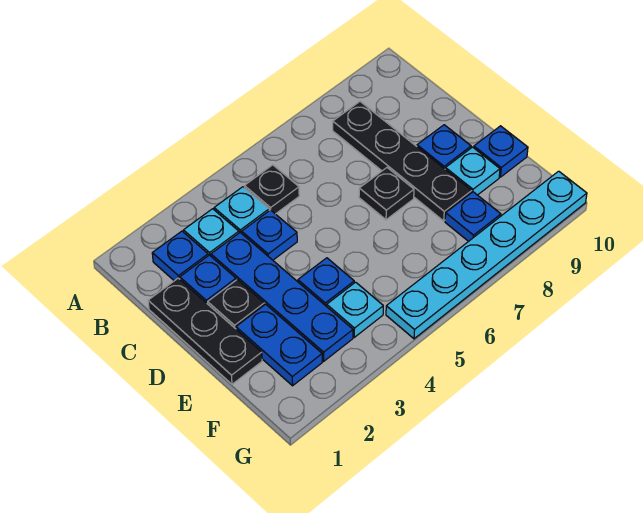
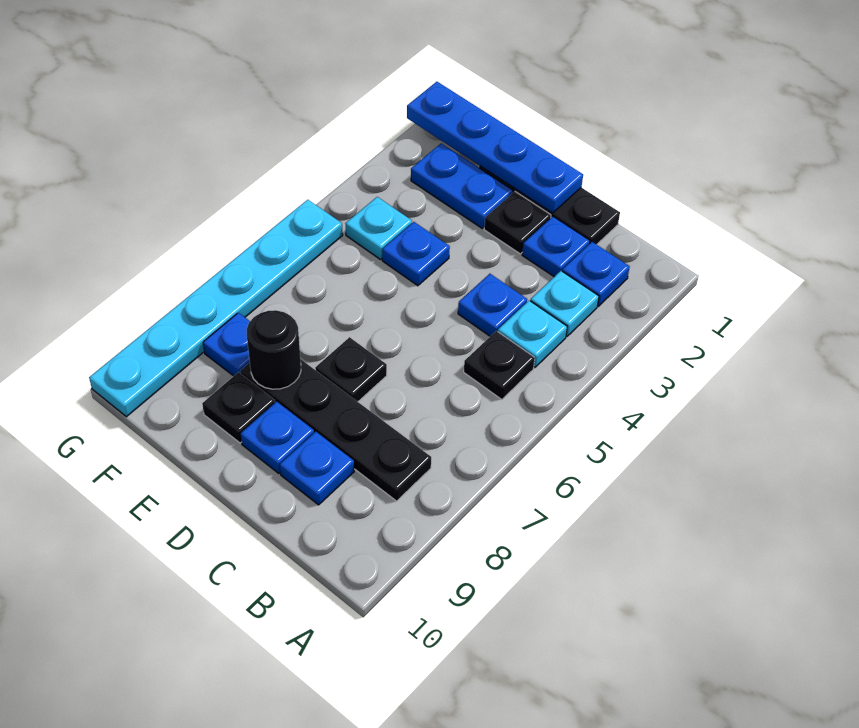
blue 1x4 plate [211,233,353,361] -> blue 1x4 plate moved to [407,82,583,213]
none -> black 1x1 round brick [247,310,301,389]
cyan 1x1 plate [445,147,500,195] -> black 1x1 plate [202,372,275,443]
blue 1x1 plate [474,126,528,177] -> blue 1x1 plate moved to [280,432,354,505]

